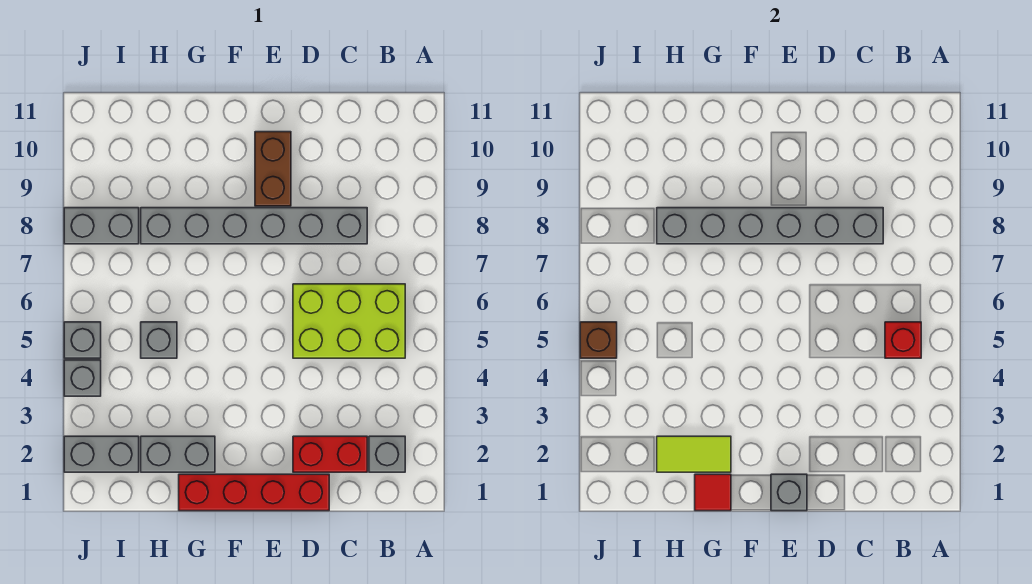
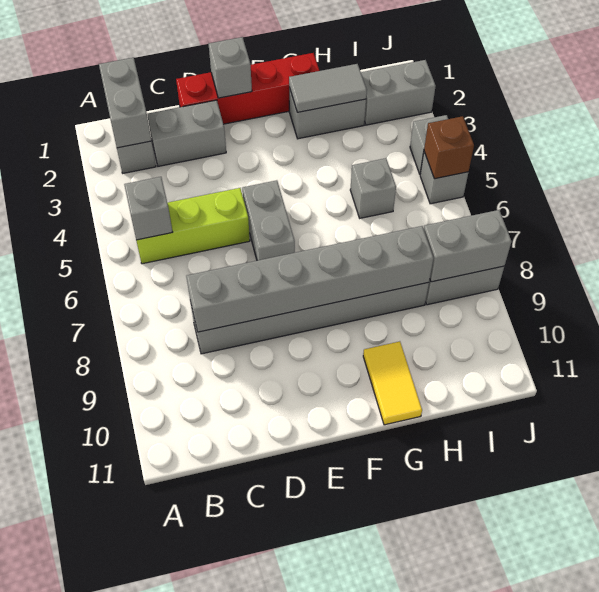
none -> grey 1x2 brick [99,58,152,148]
lime 2x3 brick [293,284,405,358] -> lime 1x3 brick [136,188,250,264]
red 1x1 brick [885,322,921,358] -> grey 1x1 brick [124,177,173,240]
red 1x2 brick [293,436,367,472] -> grey 1x2 brick [147,100,226,166]
none -> grey 1x2 brick [242,180,295,261]
brown 1x2 brick [255,132,291,206] -> none
red 1x1 tile [695,474,731,511] -> none
lime 1x2 tile [657,436,731,472] -> grey 1x2 tile [289,64,367,112]
none -> yellow 1x2 tile [363,341,422,425]
none -> grey 1x2 brick [424,210,511,282]

